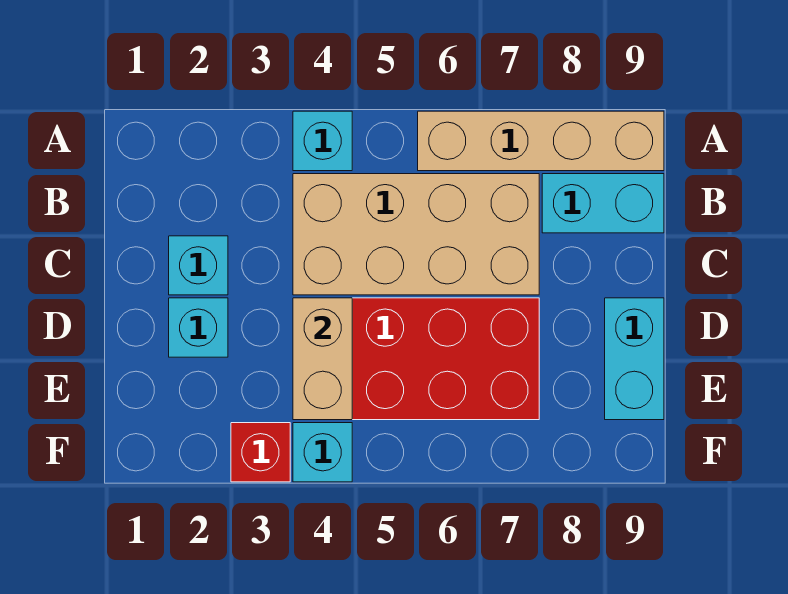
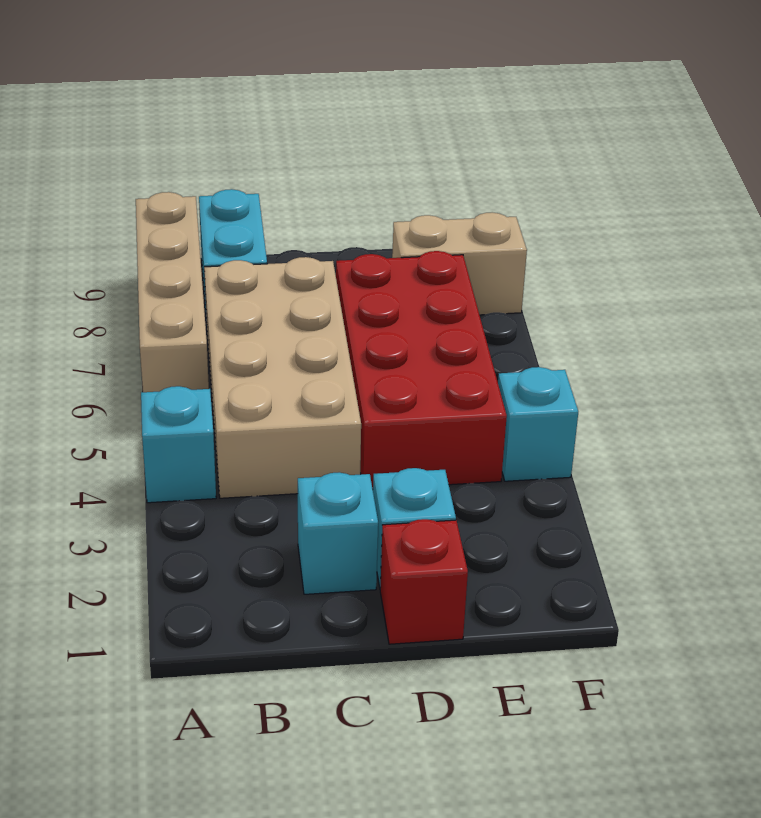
tan 1x2 brick [293,298,352,420] -> tan 1x2 brick moved to [392,212,527,315]
cyan 1x2 brick [605,298,664,420] -> none
red 1x1 brick [231,423,290,482] -> red 1x1 brick moved to [380,519,468,644]

